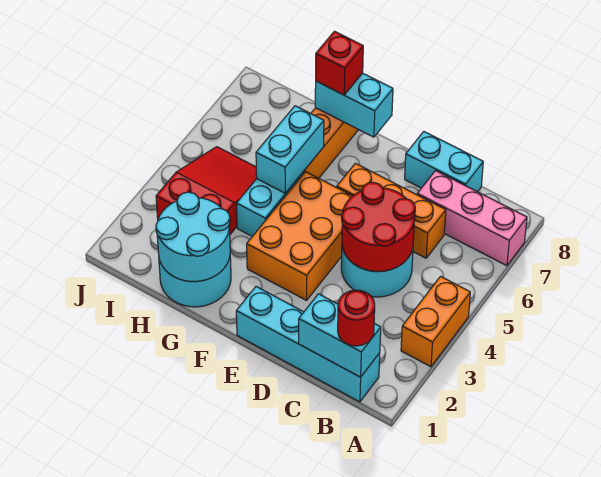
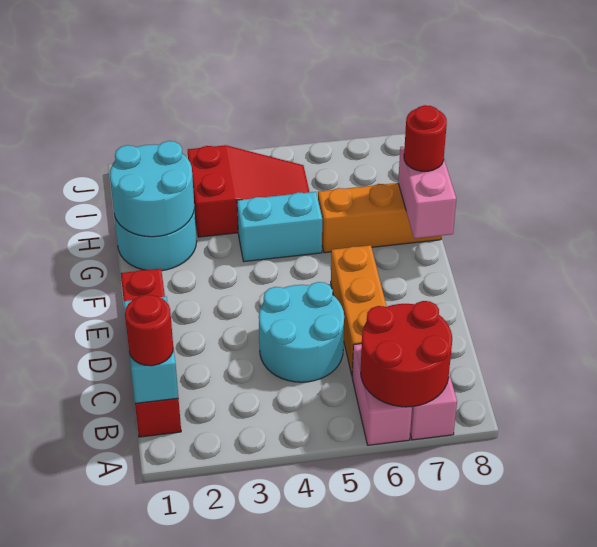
orange 1x2 brick [401,276,470,367] -> none
none -> pink 1x2 brick [352,344,412,445]
cyan 1x4 brick [236,287,380,402] -> red 1x4 brick [121,269,181,437]
red 2x2 round brick [342,182,415,271] -> red 2x2 round brick moved to [361,301,452,407]
cyan 1x2 brick [405,132,483,192] -> none
orange 2x3 brick [247,172,352,300] -> none
cyan 1x2 brick [315,73,393,137] -> pink 1x2 brick [398,146,456,239]
cyan 1x2 brick [256,106,324,193] -> none
red 1x1 brick [316,31,363,95] -> red 1x1 round brick [404,105,447,171]

